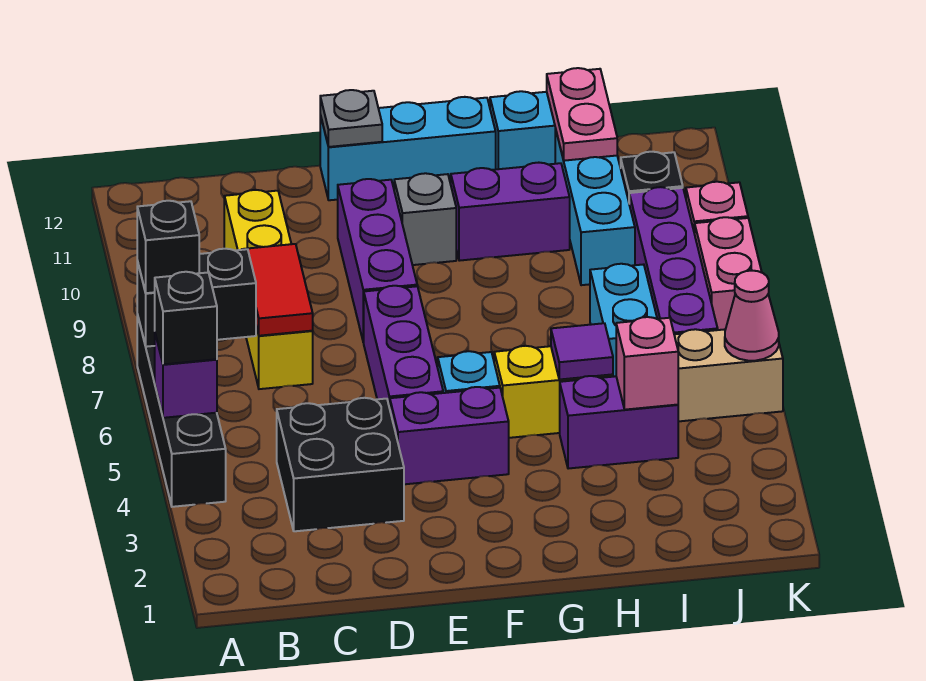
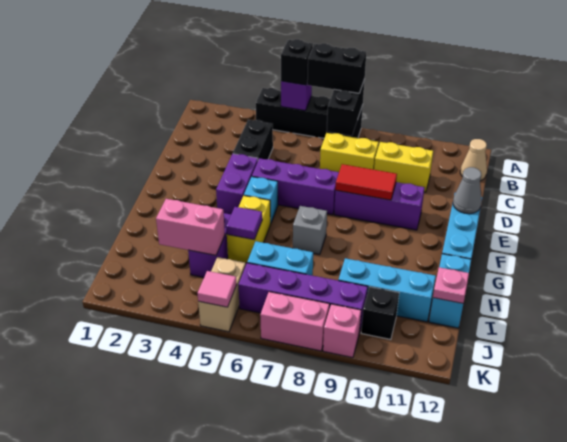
black 1x1 brick [137,201,199,293] -> black 1x2 brick [307,43,366,93]
none -> tan 1x1 cone [460,139,487,181]
black 2x2 brick [277,398,404,531] -> black 1x2 brick [233,120,273,160]
red 1x2 tile [242,244,313,336] -> red 1x2 tile moved to [335,164,397,200]
grey 1x1 plate [320,90,382,147] -> grey 1x1 cone [453,167,482,214]
grey 1x1 brick [394,173,456,265] -> grey 1x1 brick moved to [293,206,327,255]
purple 1x2 brick [451,163,570,261] -> none
pink 1x1 brick [616,317,678,410] -> pink 1x2 brick [156,199,225,255]
pink 1x2 plate [547,68,617,161] -> pink 1x1 plate [433,267,469,303]
pink 1x1 cone [725,271,779,361] -> pink 1x1 tile [198,271,237,307]

